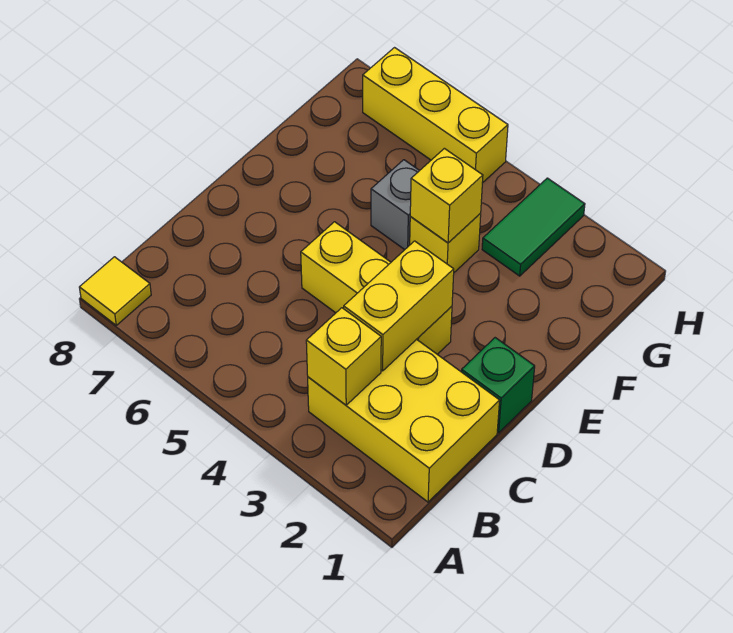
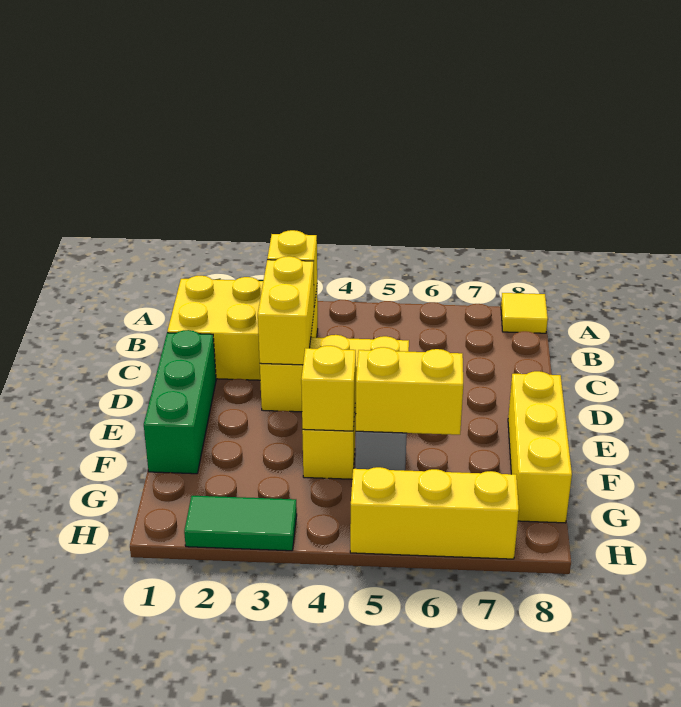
green 1x1 brick [461,338,535,433] -> green 1x3 brick [144,330,216,474]
none -> yellow 1x3 brick [508,371,572,523]
none -> yellow 1x2 brick [356,347,463,435]
green 1x2 tile [482,178,585,276] -> green 1x2 tile turned to [184,496,297,551]

